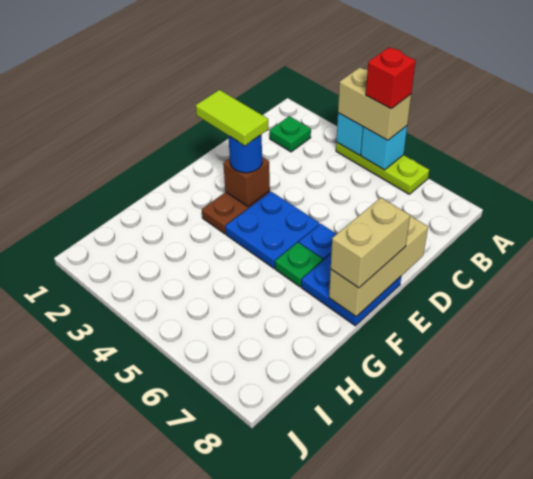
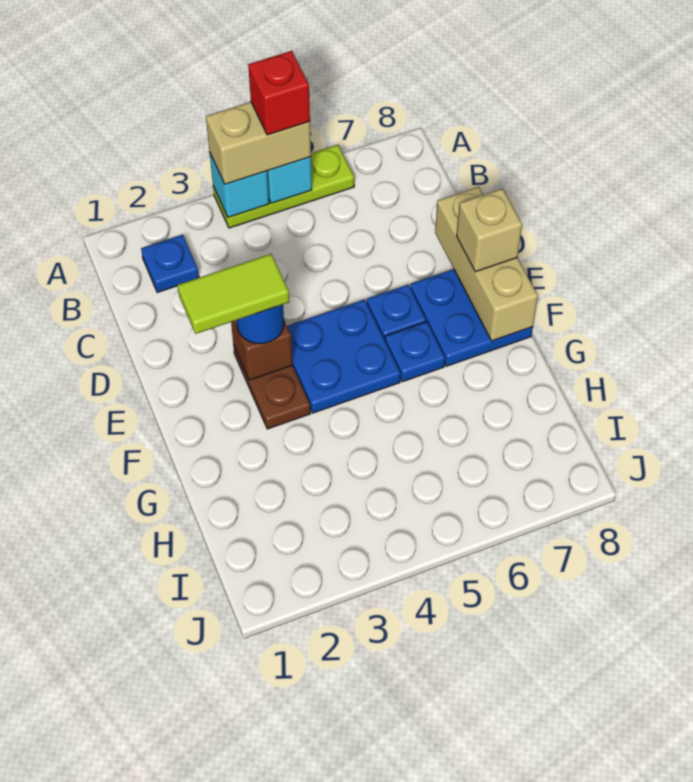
green 1x1 plate [270,116,311,152] -> blue 1x1 plate [141,235,199,293]
tan 1x2 brick [331,198,410,288] -> tan 1x1 brick [457,189,522,272]
green 1x1 plate [275,242,323,287] -> blue 1x1 plate [385,322,445,382]

